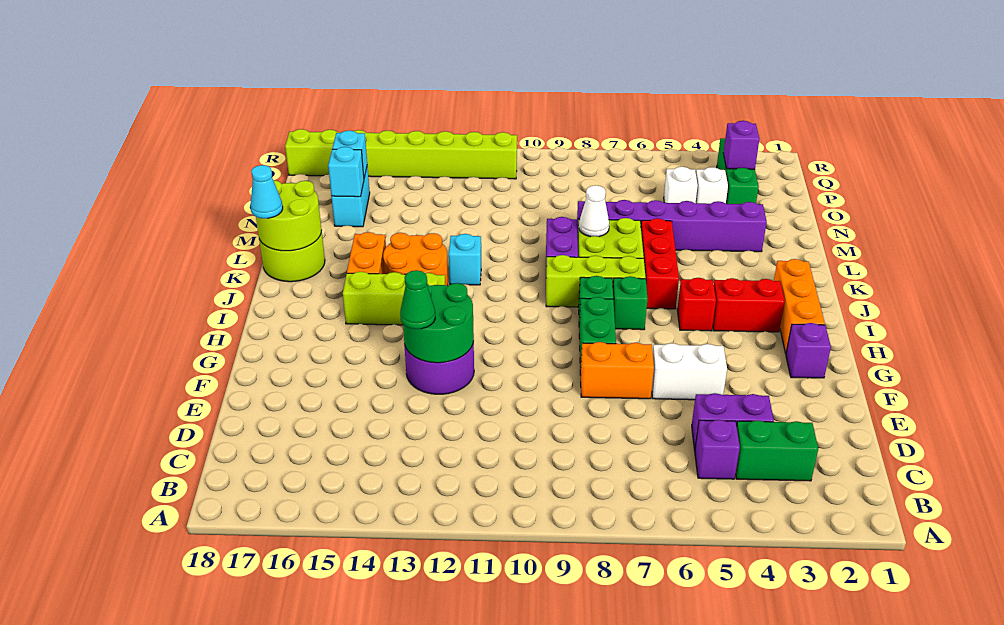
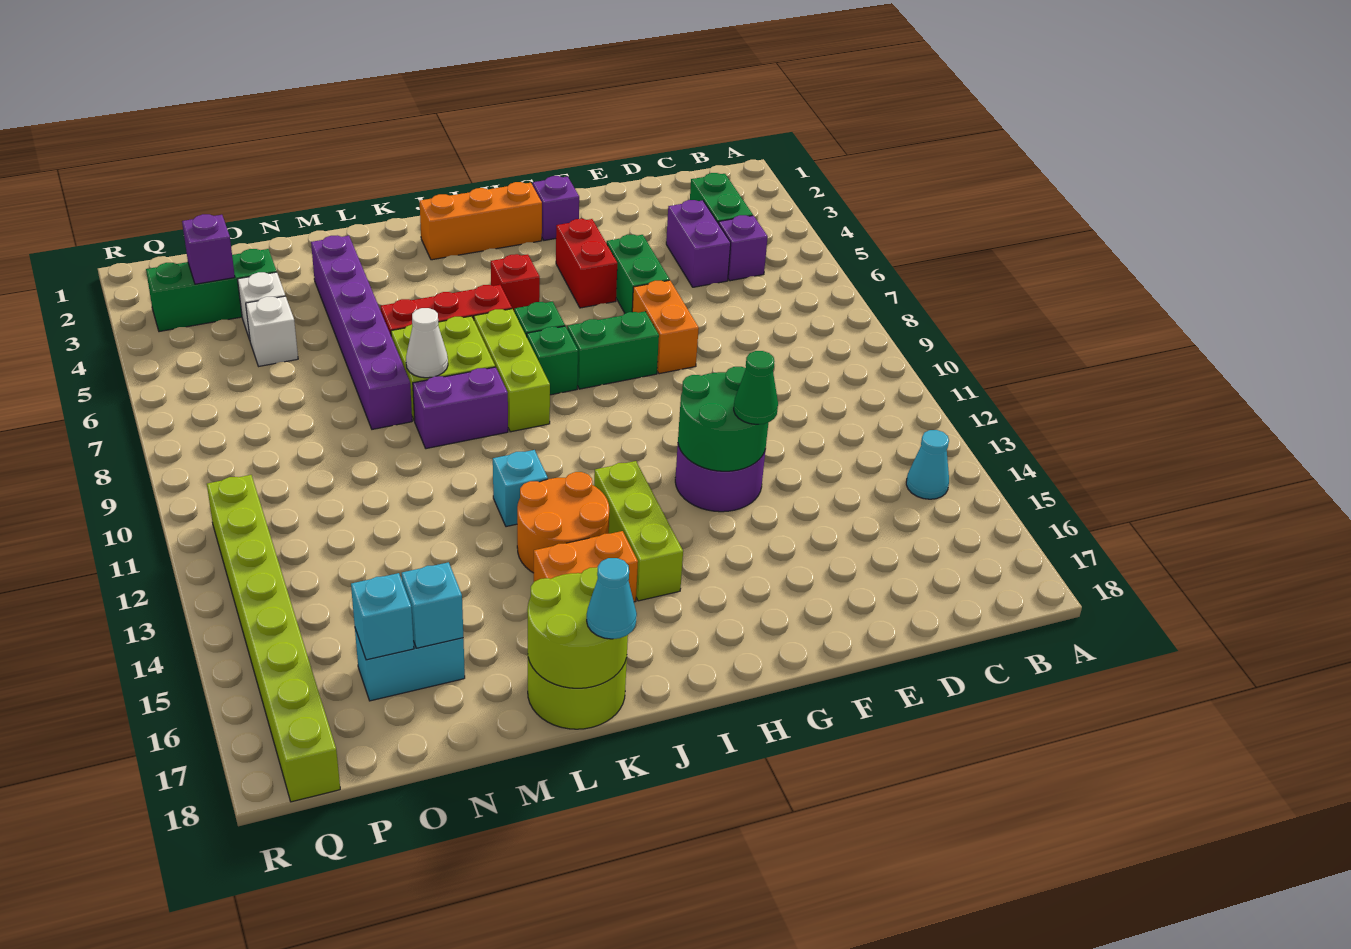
none -> cyan 1x1 cone [906,430,949,499]
white 1x2 brick [652,343,727,400] -> green 1x2 brick [607,235,670,313]
red 1x2 brick [713,278,785,332] -> red 1x2 brick moved to [556,219,617,308]

